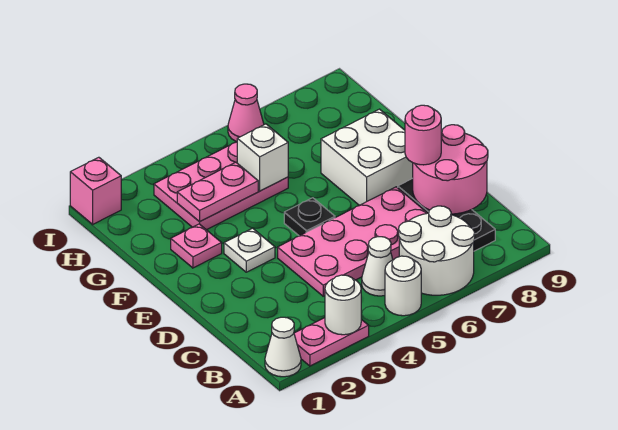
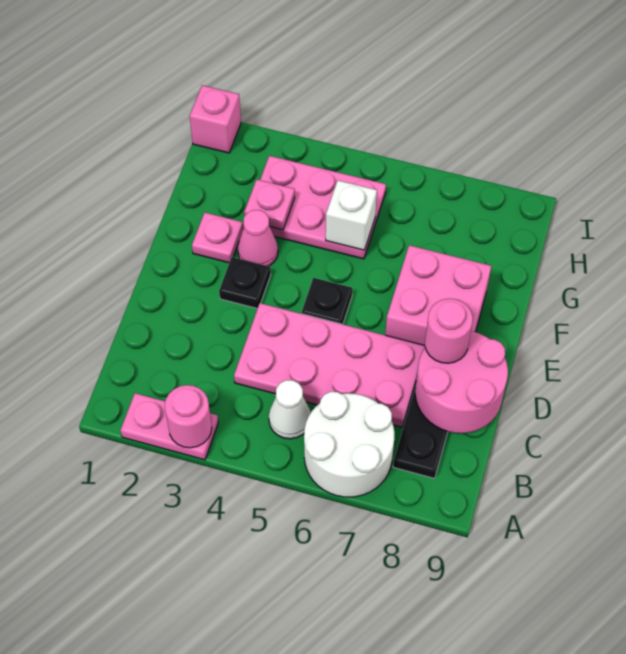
white 1x1 cone [265,317,301,377] -> none
white 1x1 round brick [325,275,361,335] -> pink 1x1 round brick [165,385,212,448]
white 1x1 round brick [385,256,421,316] -> none
white 1x1 plate [224,228,275,272] -> black 1x1 plate [219,257,271,309]
white 2x2 brick [321,109,413,205] -> pink 2x2 brick [385,245,491,345]
pink 1x2 plate [177,162,258,222] -> pink 1x1 plate [244,179,295,230]
pink 1x1 cone [228,84,264,142] -> pink 1x1 cone moved to [238,210,278,266]

